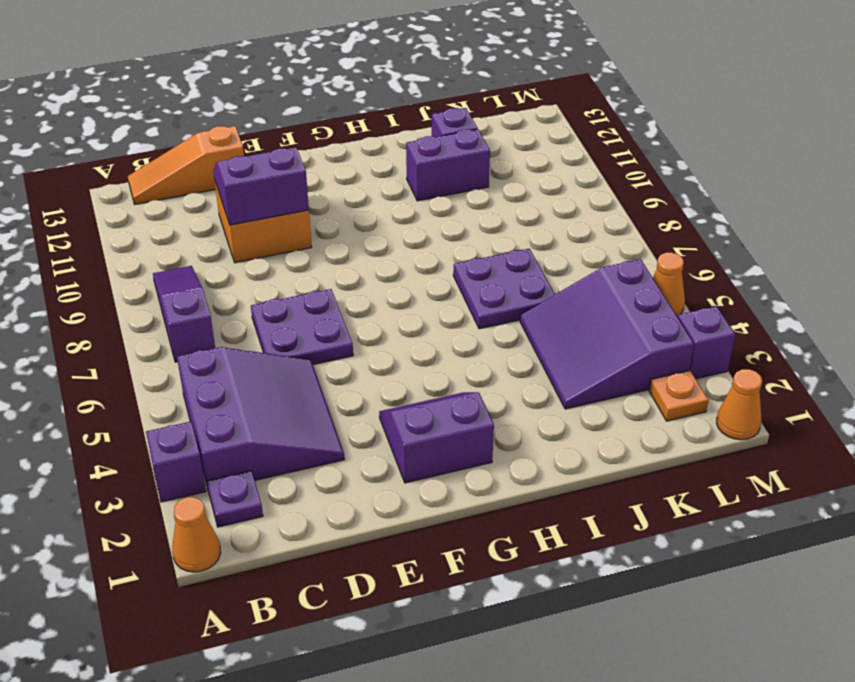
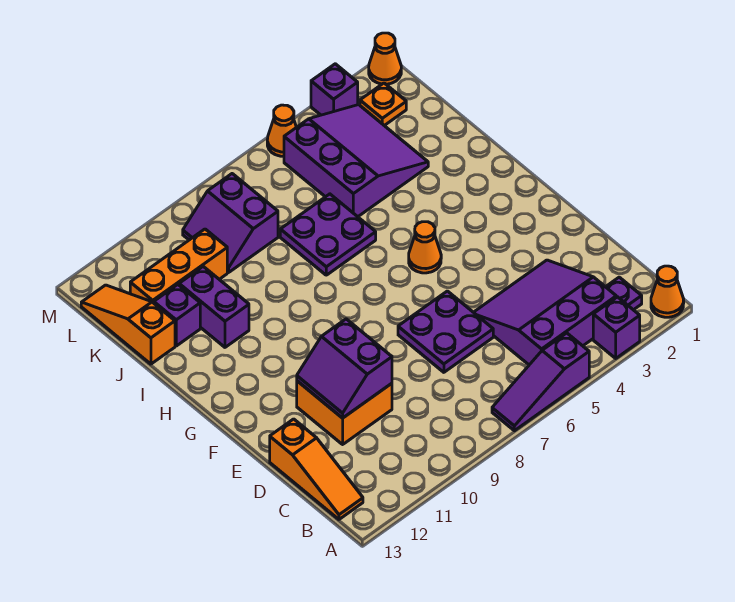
purple 1x3 slope [153,266,215,362] -> purple 1x3 slope moved to [492,333,589,431]
purple 2x2 slope [379,392,494,483] -> purple 2x2 slope moved to [183,174,278,272]
none -> orange 1x1 cone [409,222,441,273]
purple 3x3 slope [520,259,694,409] -> purple 3x3 slope turned to [284,105,428,217]
none -> orange 1x3 slope [81,285,175,364]
none -> orange 1x3 brick [130,229,227,303]

